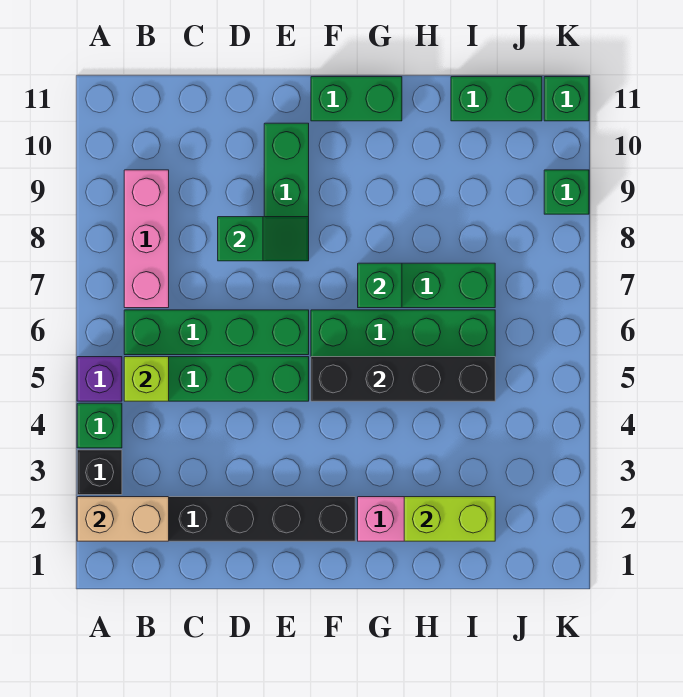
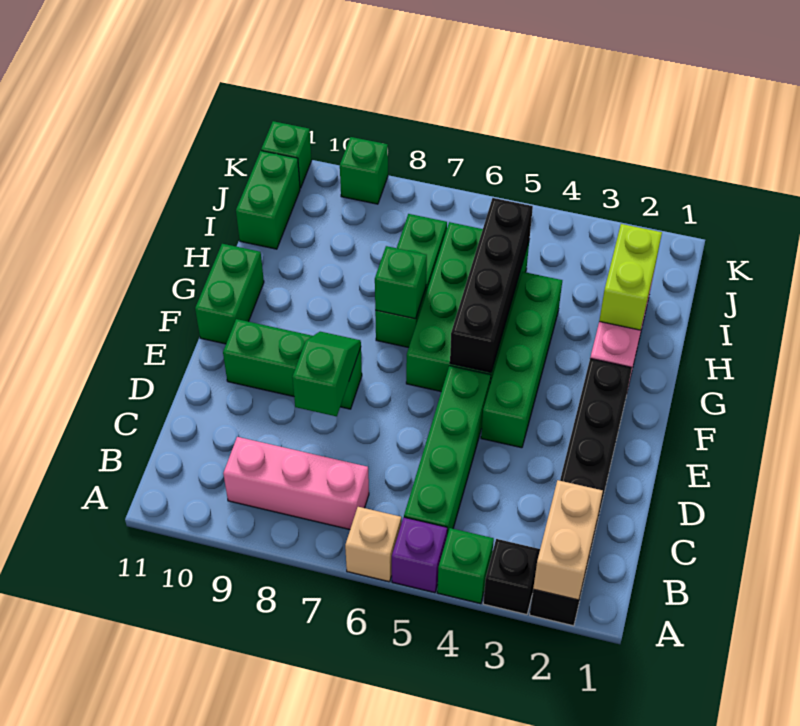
none -> tan 1x1 brick [345,507,401,582]
lime 1x1 brick [124,357,169,401] -> none
green 1x4 brick [124,310,309,355] -> green 1x4 brick moved to [481,272,562,448]

